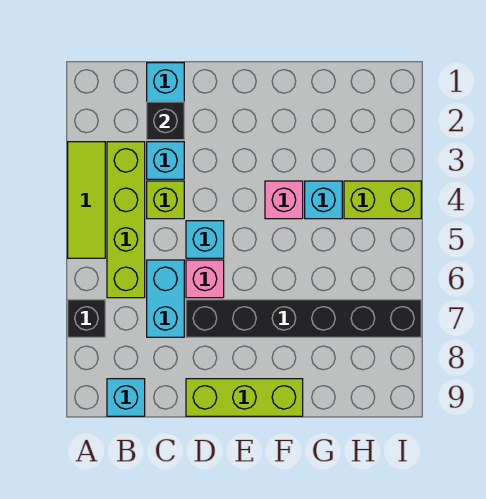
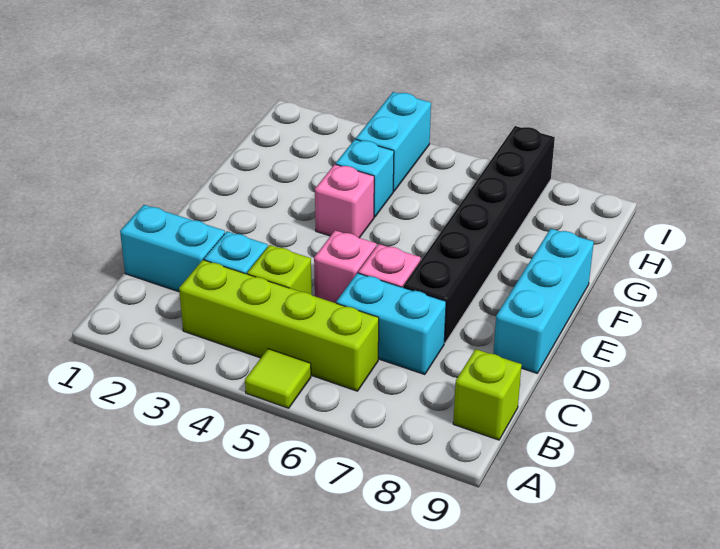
lime 1x3 tile [68,142,105,258] -> lime 1x1 tile [245,349,311,408]
black 1x1 brick [68,300,105,337] -> none
cyan 1x1 brick [107,379,145,416] -> lime 1x1 brick [453,349,522,440]
black 1x1 brick [147,102,184,140] -> none
cyan 1x1 brick [186,221,224,258] -> pink 1x1 brick [314,230,376,303]
lime 1x3 brick [186,379,303,416] -> cyan 1x3 brick [493,229,594,373]
lime 1x2 brick [344,181,421,219] -> cyan 1x2 brick [356,92,431,192]

